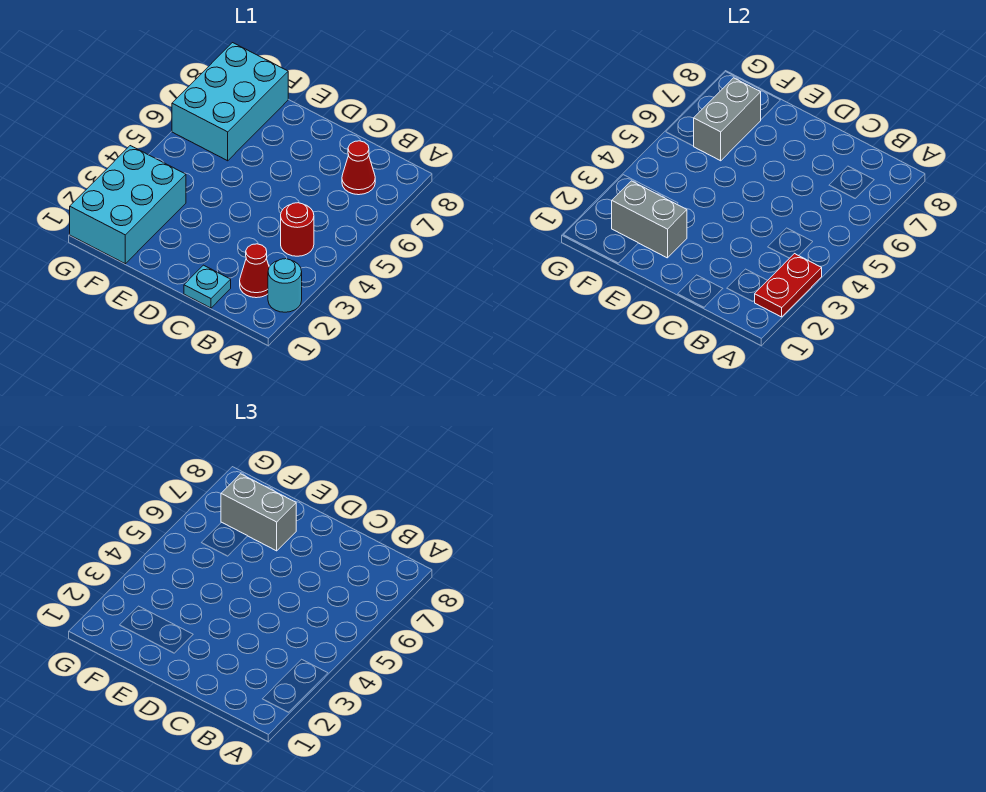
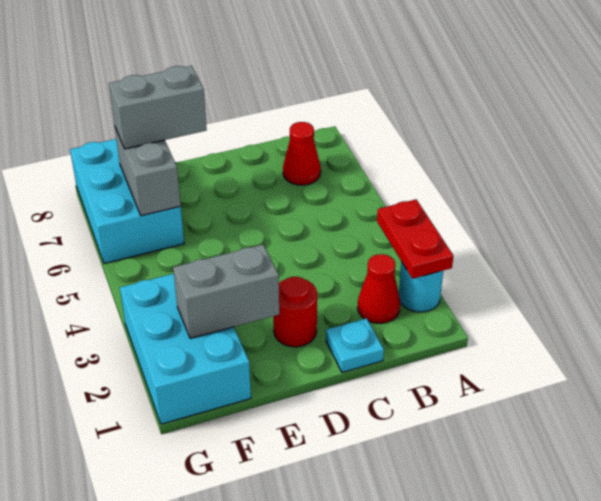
red 1x1 round brick [281,203,314,256] -> red 1x1 round brick moved to [273,277,317,347]

